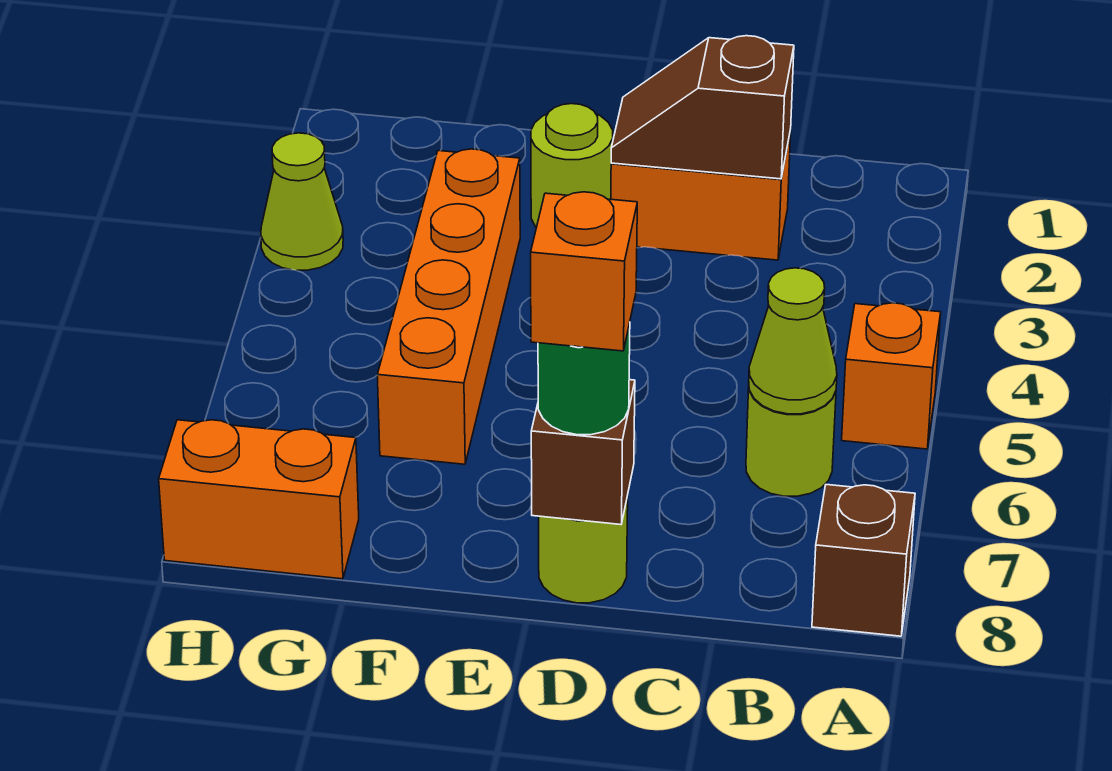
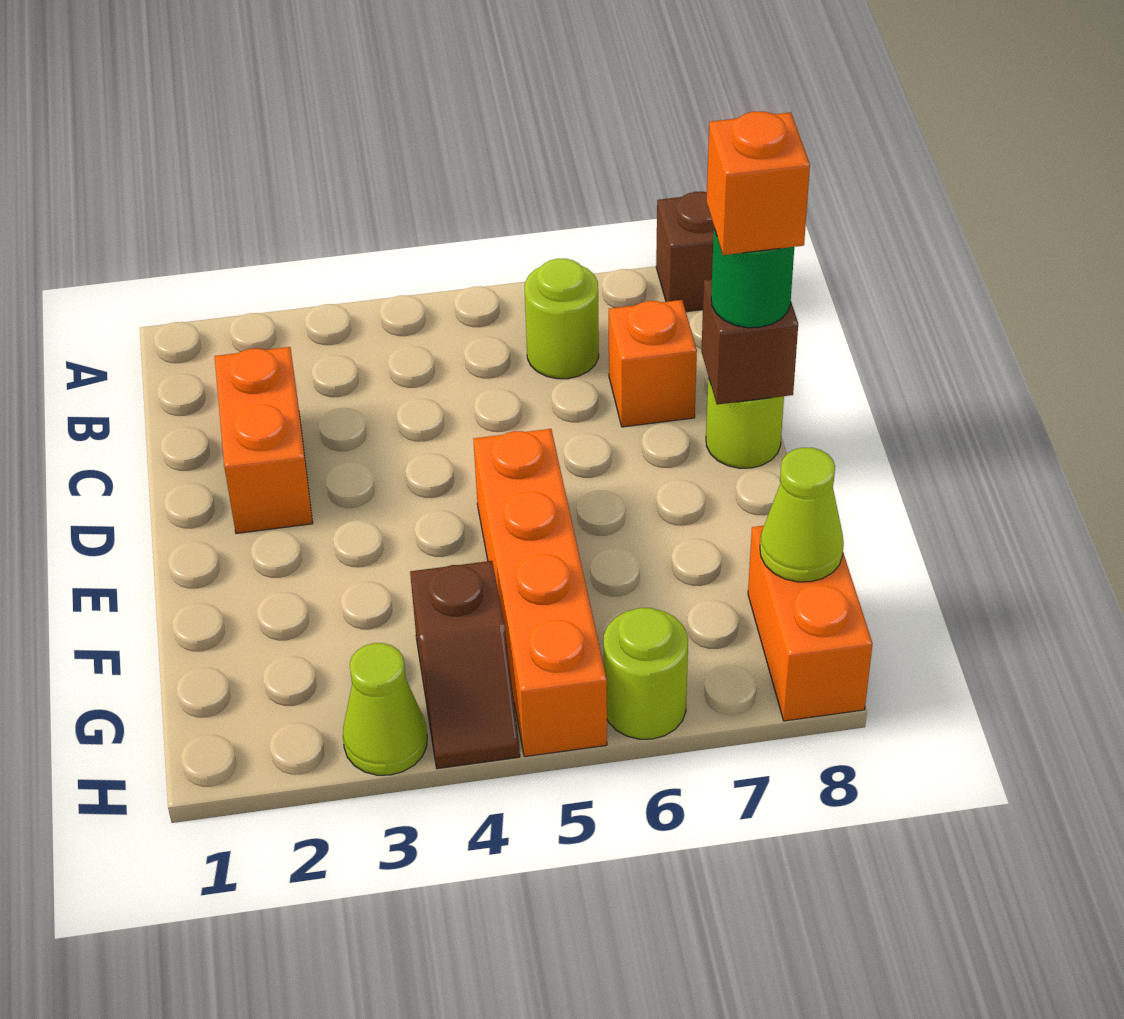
orange 1x1 brick [842,303,941,449] -> orange 1x1 brick moved to [609,300,697,427]
lime 1x1 cone [749,268,837,414] -> lime 1x1 cone moved to [760,448,844,582]
brown 1x2 slope [611,36,794,179] -> brown 1x2 slope moved to [410,561,520,769]
lime 1x1 round brick [531,104,613,227] -> lime 1x1 round brick moved to [604,608,688,739]
orange 1x4 brick [377,149,520,464] -> orange 1x4 brick turned to [473,429,607,757]

